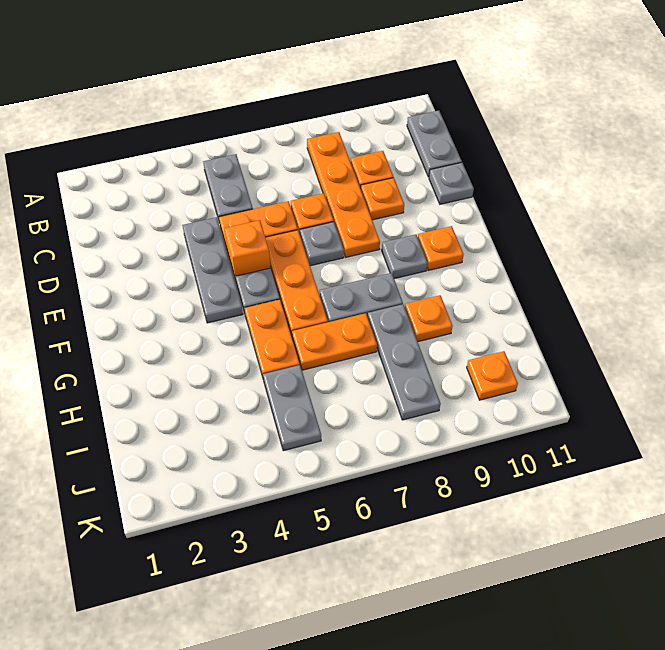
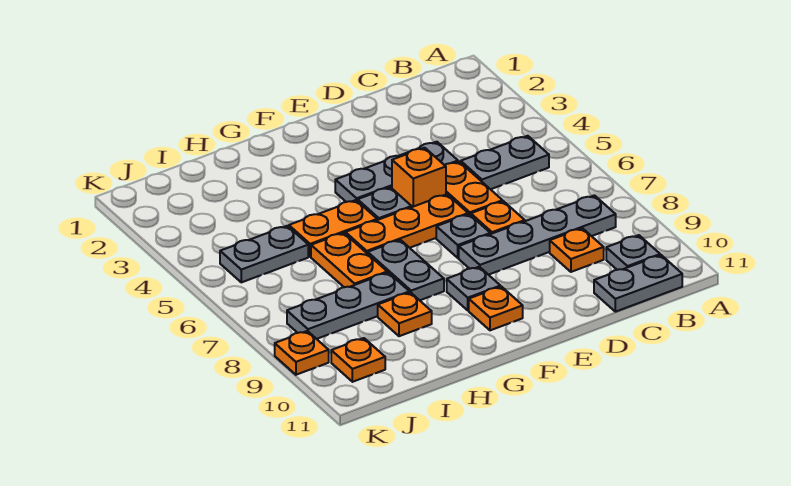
orange 1x4 plate [307,132,380,257] -> grey 1x4 plate [459,195,616,275]
orange 1x1 plate [361,178,404,220] -> orange 1x1 plate moved to [275,331,329,375]
grey 1x1 plate [429,163,474,204] -> grey 1x1 plate moved to [606,235,660,270]

